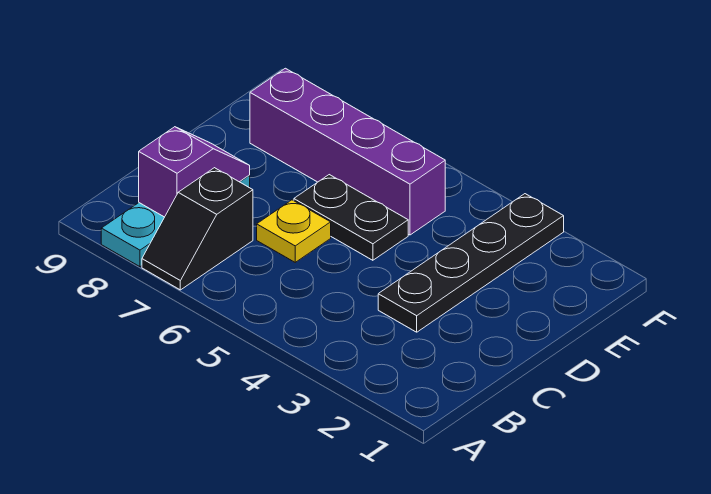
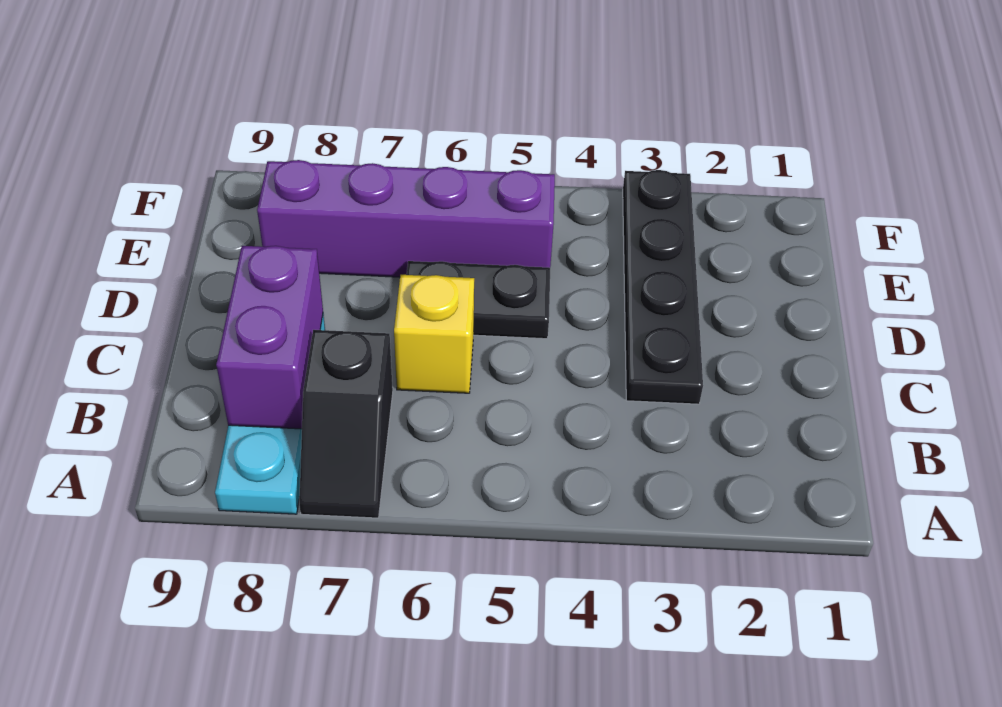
purple 1x2 slope [139,127,250,217] -> purple 1x2 brick [216,246,323,429]
yellow 1x1 plate [257,200,331,262] -> yellow 1x1 brick [394,275,474,393]

